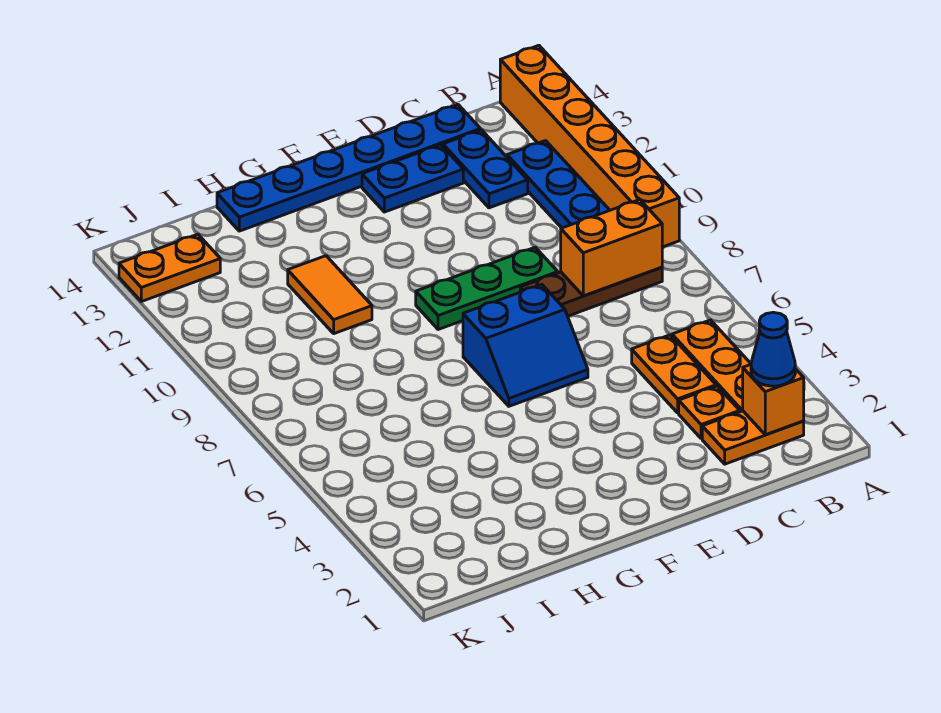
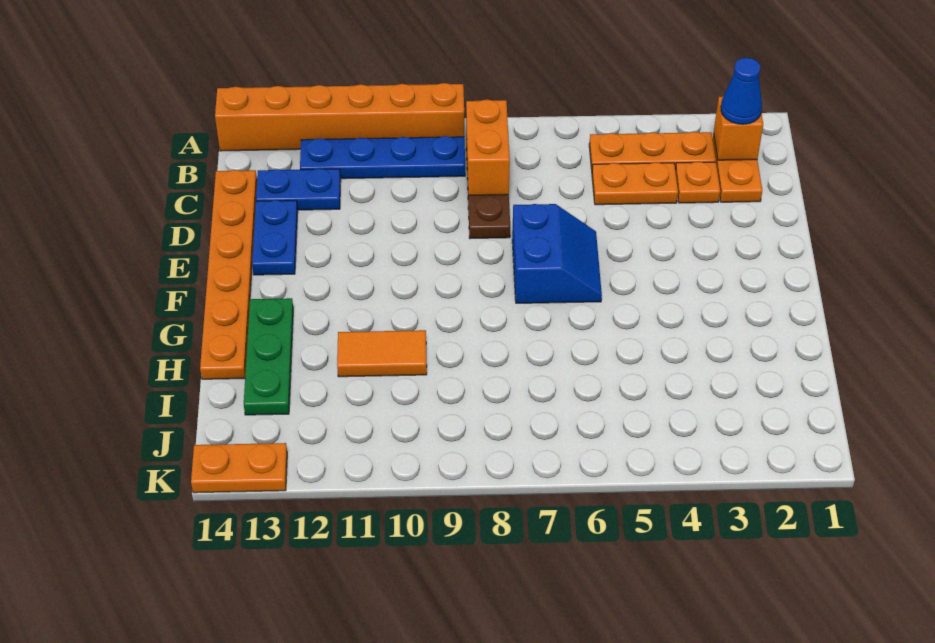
blue 1x6 plate [217,104,480,231] -> orange 1x6 plate [200,170,257,379]
green 1x3 plate [416,247,558,330] -> green 1x3 plate moved to [244,298,293,415]
orange 1x2 plate [119,234,220,302] -> orange 1x2 plate turned to [191,443,287,493]

